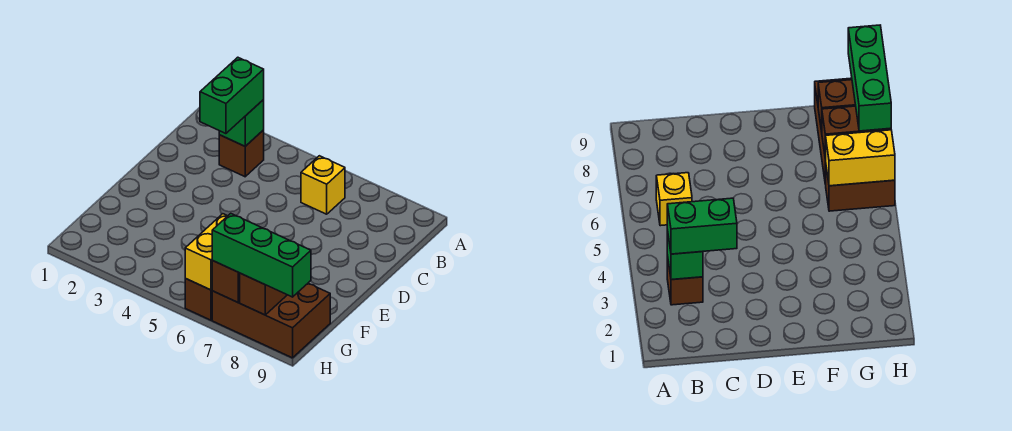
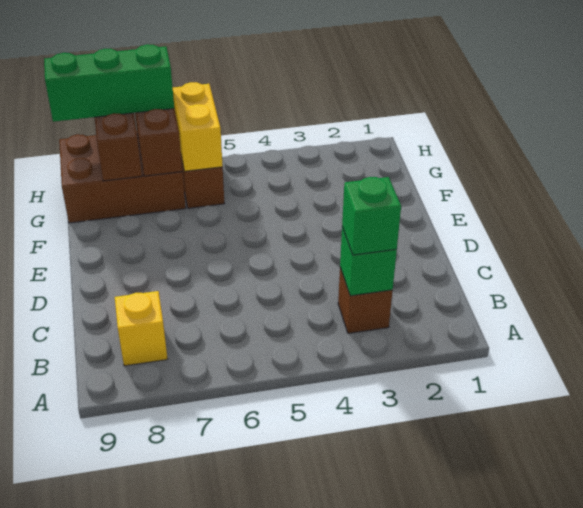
green 1x2 brick [200,57,264,134] -> green 1x1 brick [342,177,401,255]
yellow 1x1 brick [301,156,345,214] -> yellow 1x1 brick moved to [115,291,168,366]

